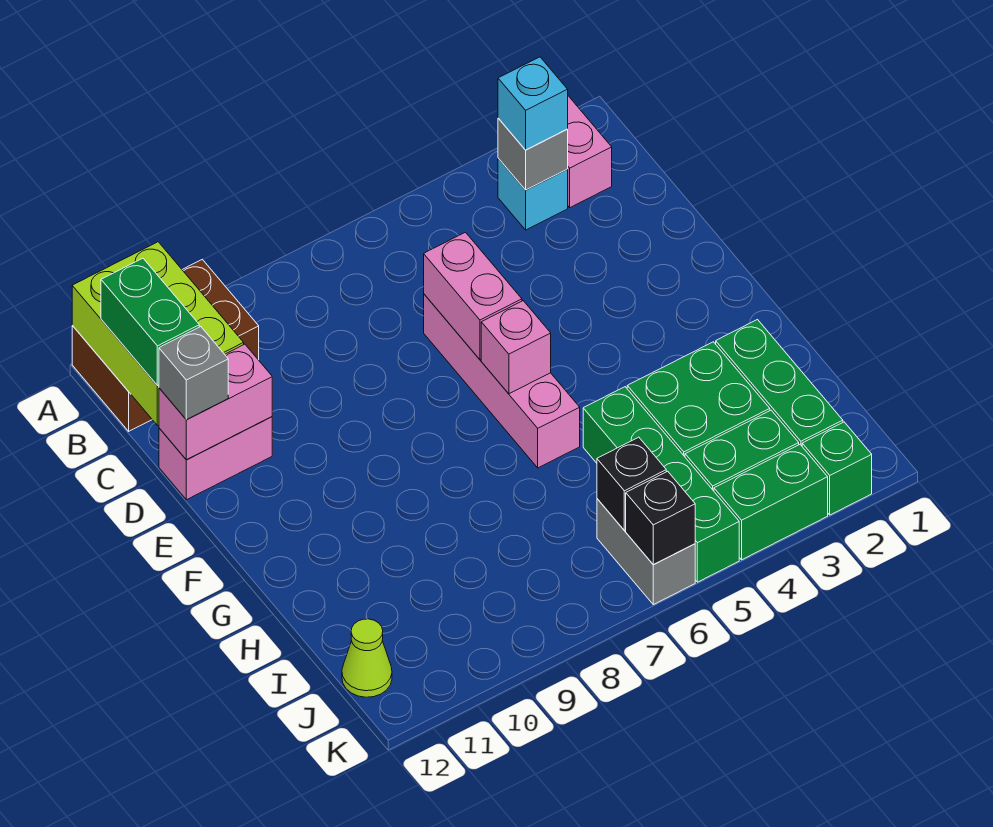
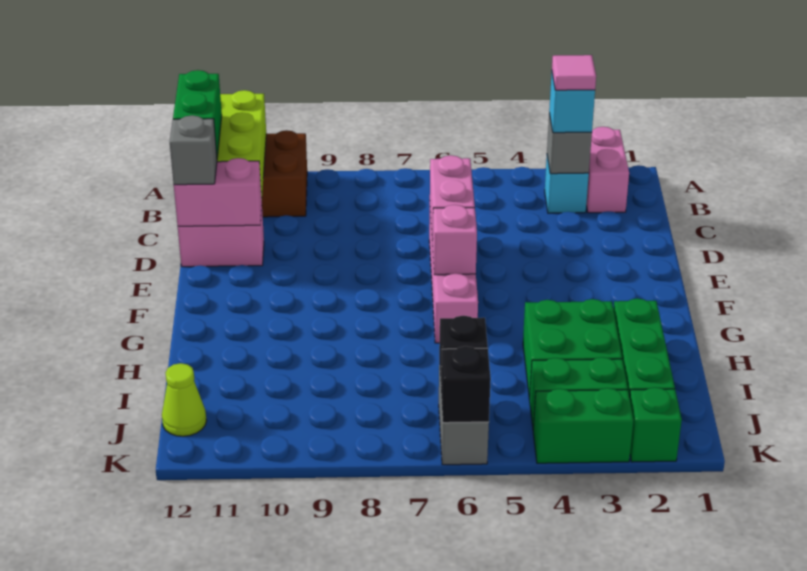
none -> pink 1x1 tile [552,55,596,90]
green 1x4 brick [583,387,739,582] -> none

